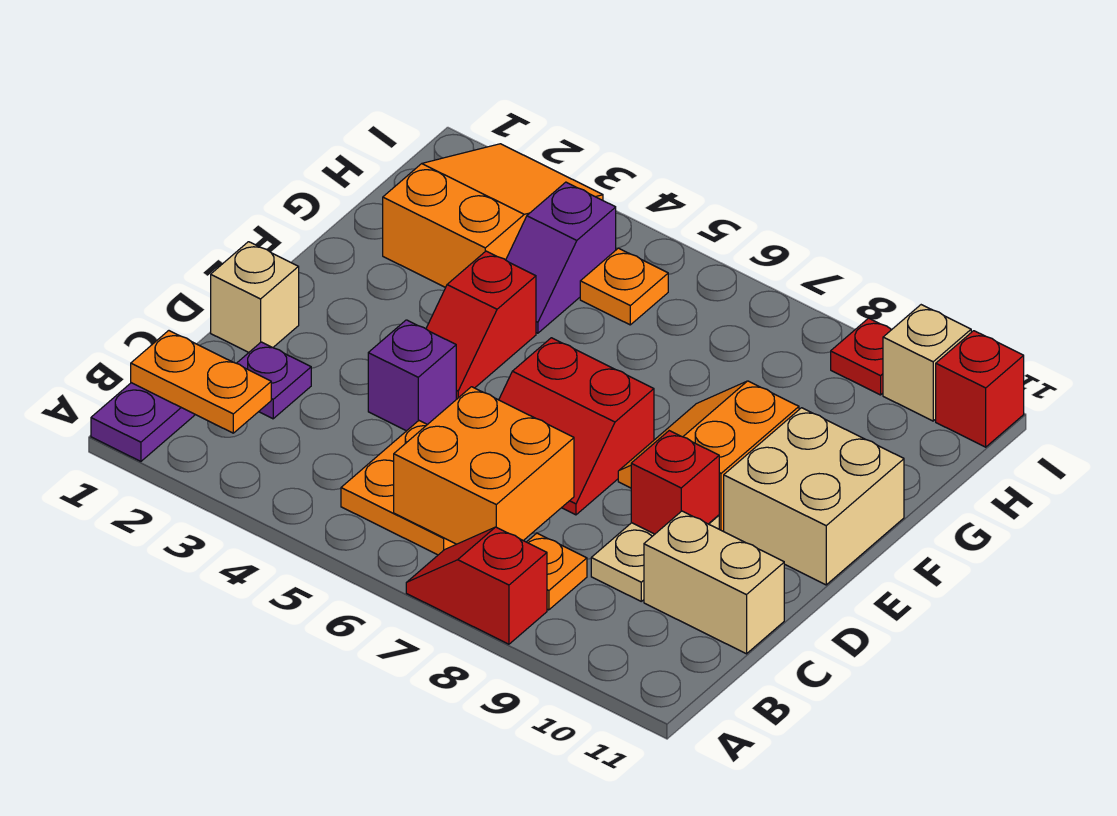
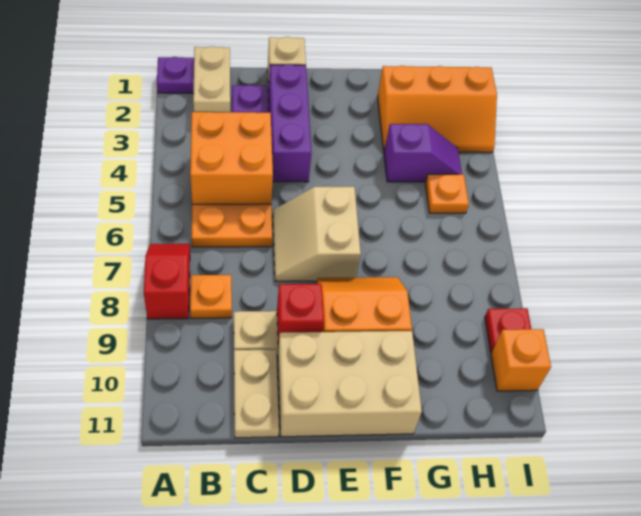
orange 1x2 plate [131,331,271,433] -> tan 1x2 plate [193,47,230,112]
orange 2x2 brick [394,387,574,544] -> orange 2x2 brick moved to [190,112,273,204]
tan 1x2 brick [644,511,784,654] -> tan 1x2 plate [234,349,279,438]
purple 1x1 brick [368,320,456,431] -> purple 1x3 brick [269,64,312,182]
red 2x2 slope [499,338,654,515] -> tan 2x2 slope [273,187,361,281]
red 1x2 slope [426,251,536,399] -> none
tan 2x2 brick [724,408,904,585] -> tan 2x3 brick [278,331,422,437]
orange 2x3 slope [383,144,603,288] -> orange 2x3 slope turned to [377,66,497,152]
purple 1x2 slope [506,182,616,333] -> purple 1x2 slope turned to [384,124,462,182]
tan 1x1 brick [883,305,971,421] -> orange 1x1 brick [491,329,551,391]
red 1x1 brick [936,331,1024,447] -> none

